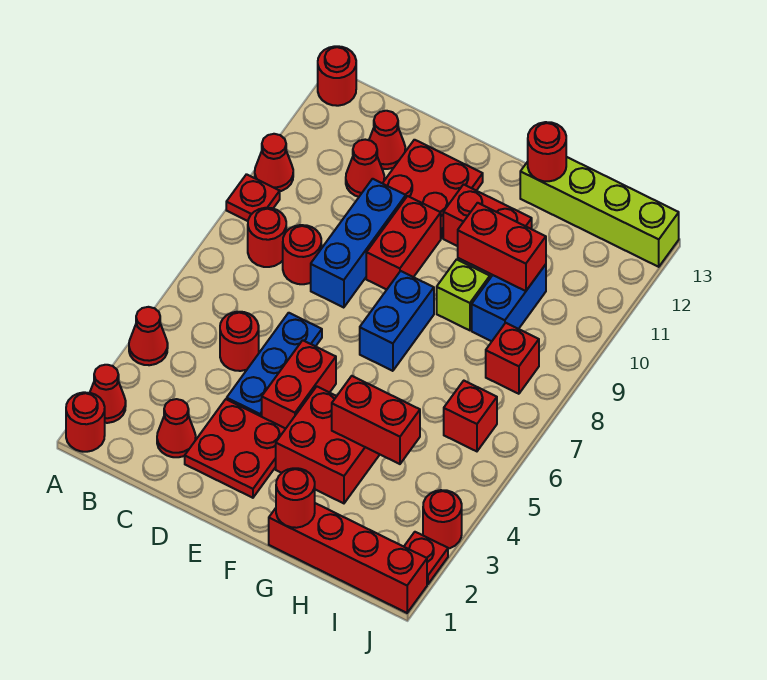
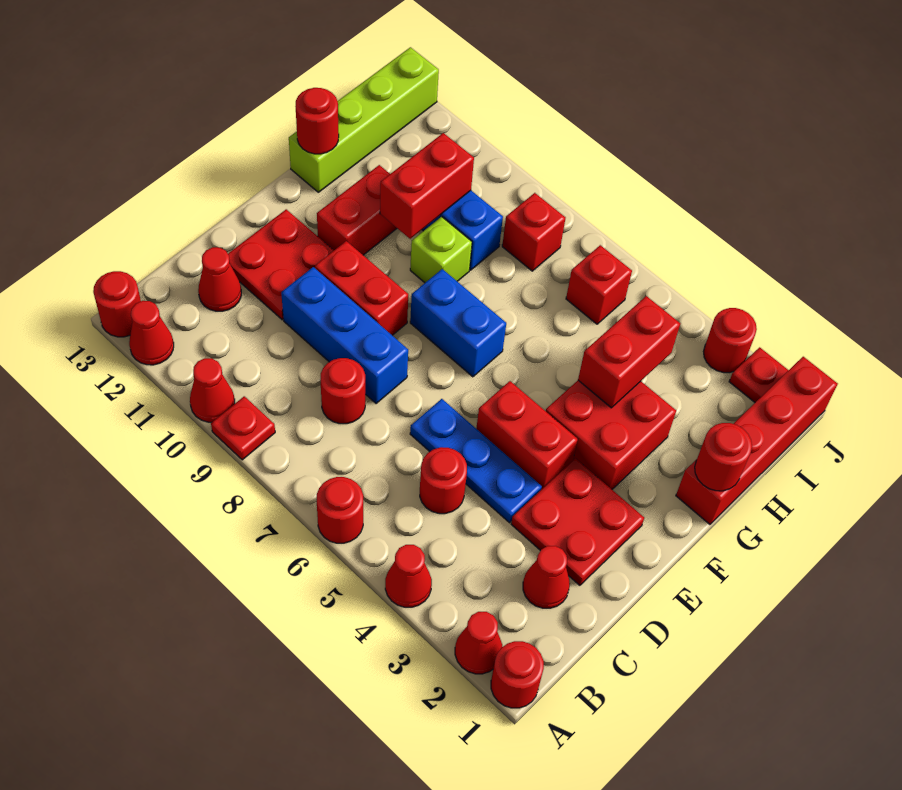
red 1x1 round brick [248,208,286,267] -> red 1x1 round brick moved to [317,477,363,543]
red 1x1 cone [346,140,384,197] -> red 1x1 cone moved to [129,301,174,365]

